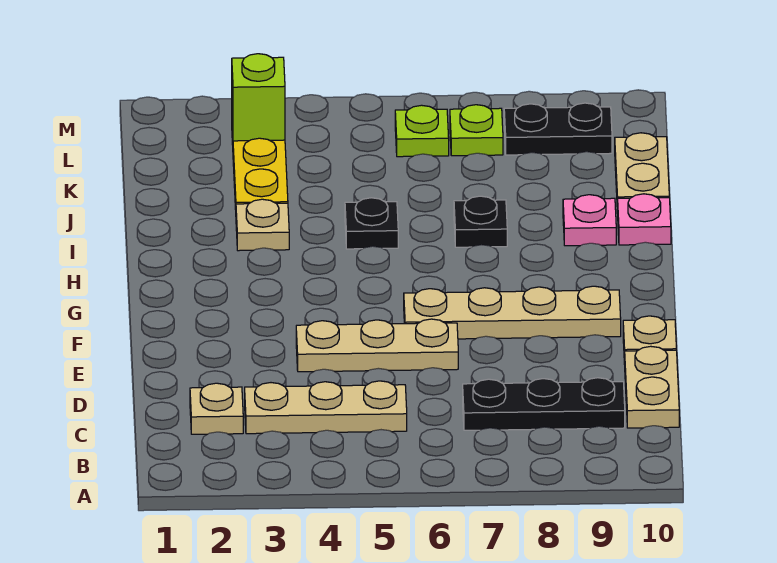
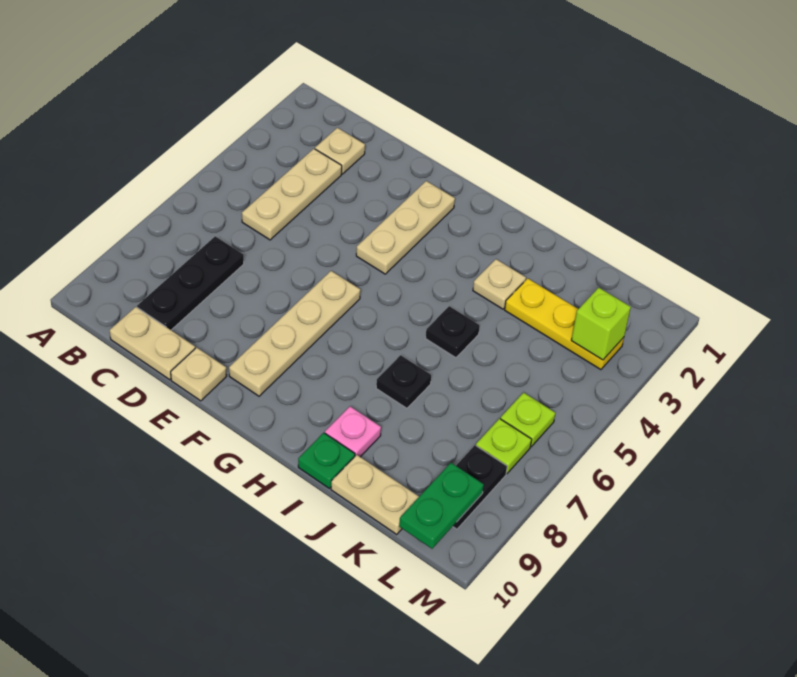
tan 1x3 plate [296,319,458,372] -> tan 1x3 plate moved to [356,181,455,274]
pink 1x1 plate [618,194,671,245] -> green 1x1 plate [298,433,355,488]
none -> green 1x2 plate [399,463,484,549]

